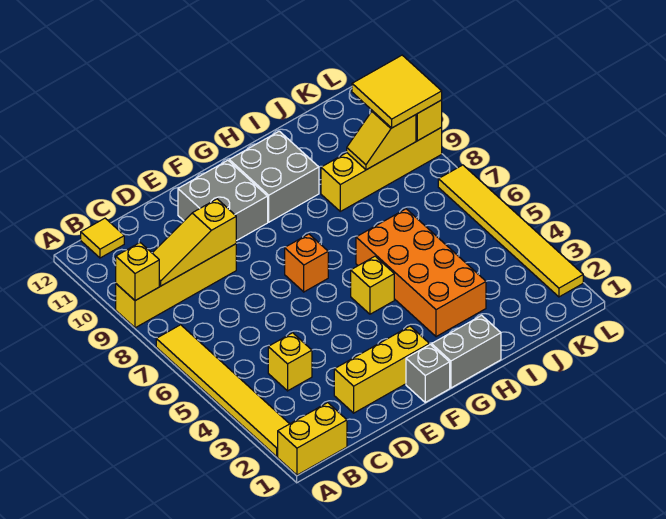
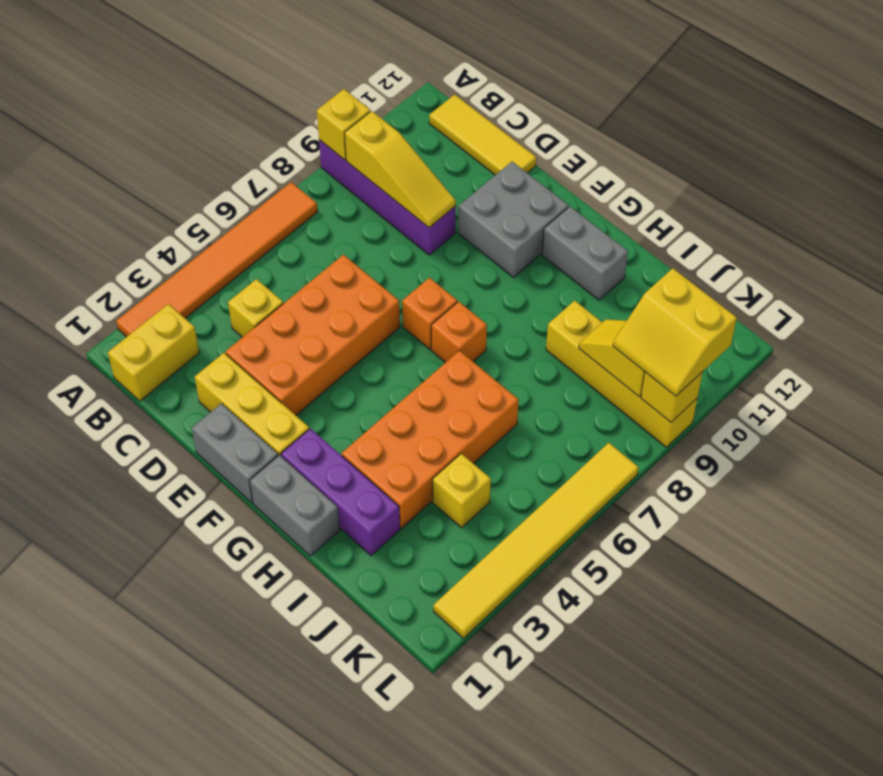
yellow 1x2 brick [278,403,347,475] -> yellow 1x2 brick turned to [108,304,199,401]
yellow 1x6 tile [156,325,289,457] -> orange 1x6 tile [116,182,318,337]
yellow 1x4 brick [116,244,236,328] -> purple 1x4 brick [319,140,456,255]
yellow 1x3 slope [153,199,236,286] -> yellow 1x3 slope turned to [345,111,456,227]
yellow 1x1 tile [81,218,124,258] -> yellow 1x3 tile [429,94,536,175]
none -> orange 2x4 brick [226,255,400,415]
grey 1x1 brick [406,344,450,402] -> grey 1x2 brick [192,403,278,503]
none -> purple 1x3 brick [281,428,400,555]
yellow 1x1 brick [351,256,394,314] -> yellow 1x1 brick moved to [433,453,491,528]
none -> orange 1x1 brick [431,301,487,363]
grey 2x2 brick [229,131,319,222] -> grey 1x2 brick [542,206,628,300]
yellow 2x2 tile [352,55,442,128] -> yellow 2x2 slope [613,268,737,396]

